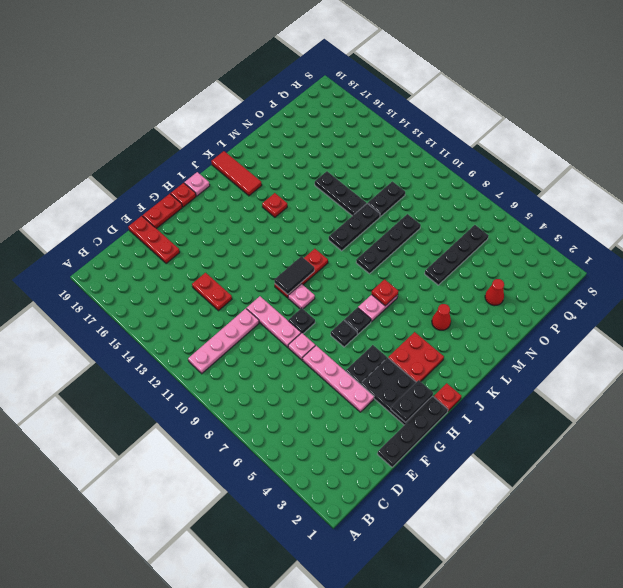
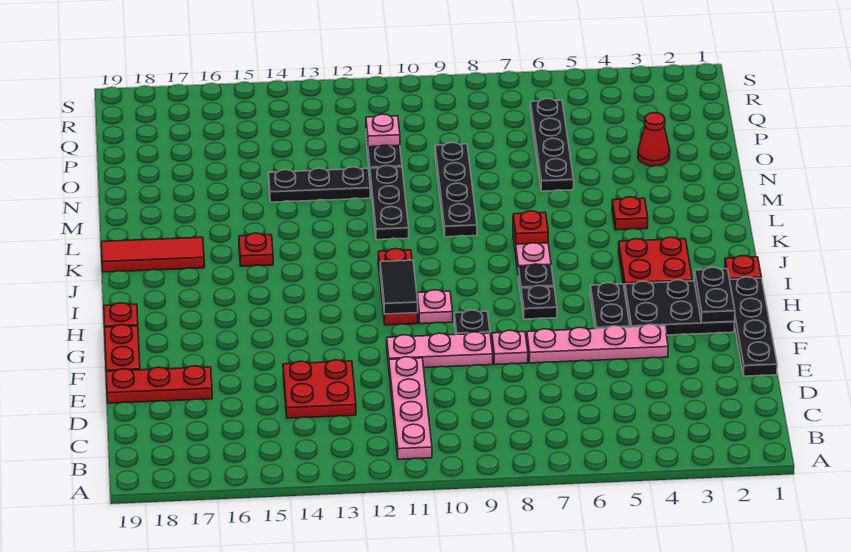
red 1x2 plate [192,273,232,311] -> red 2x2 plate [283,360,356,418]
pink 1x1 plate [184,172,210,196] -> pink 1x1 plate moved to [366,114,400,147]
red 1x1 cone [432,304,451,330] -> red 1x1 plate [612,197,648,230]

